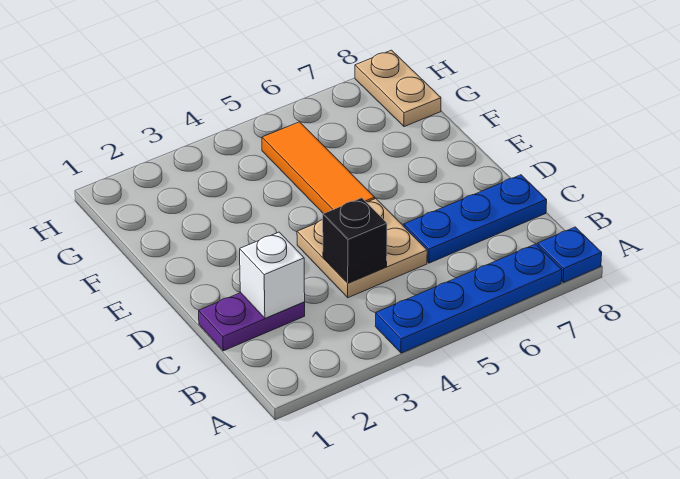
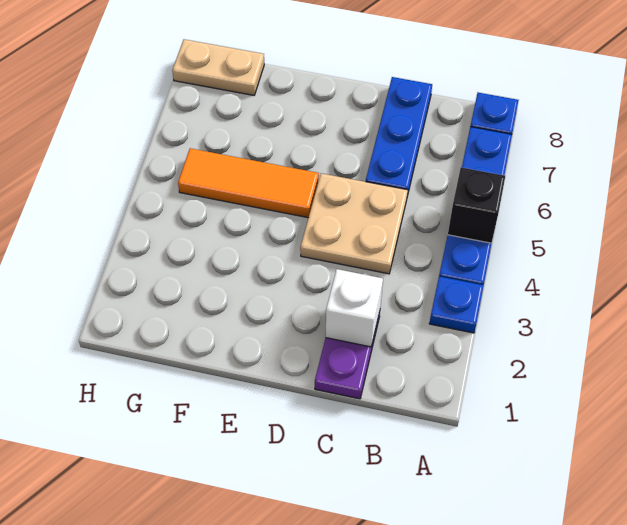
none -> blue 1x1 plate [429,276,484,333]
black 1x1 brick [323,198,387,283] -> black 1x1 brick moved to [448,167,505,243]

